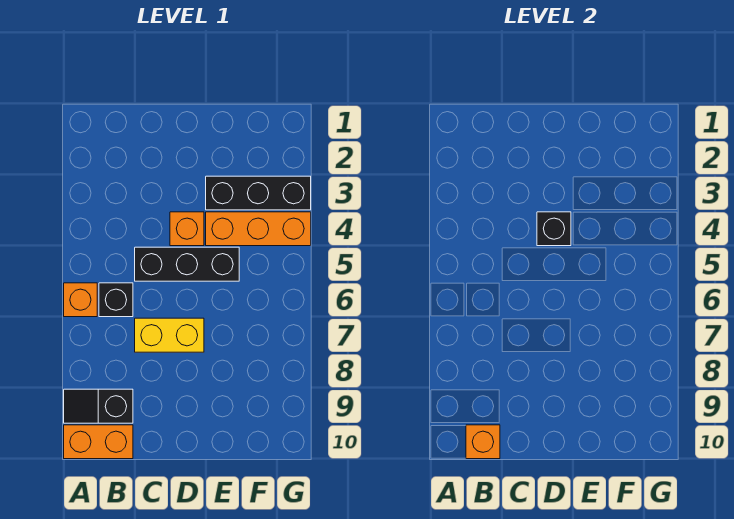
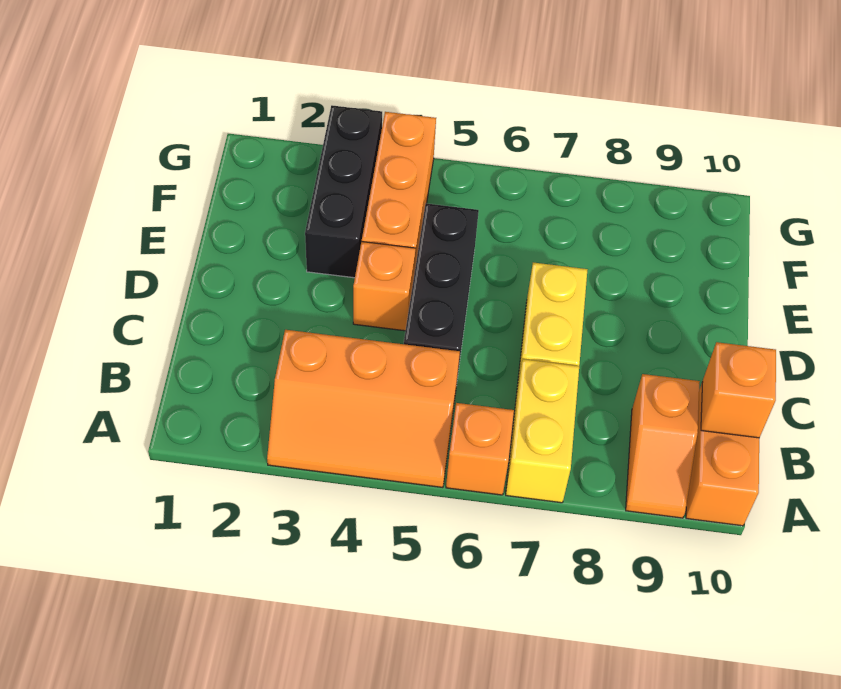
none -> orange 2x3 slope [267,330,460,487]
none -> yellow 1x2 brick [506,359,579,503]
black 1x2 slope [64,389,133,423] -> orange 1x2 slope [626,374,700,518]
black 1x1 brick [99,283,133,317] -> none
black 1x1 brick [537,212,571,246] -> none

